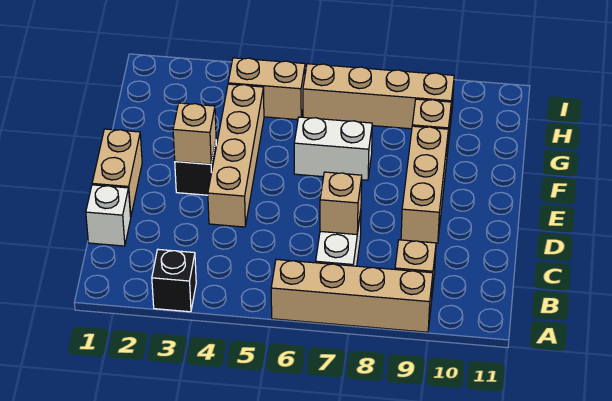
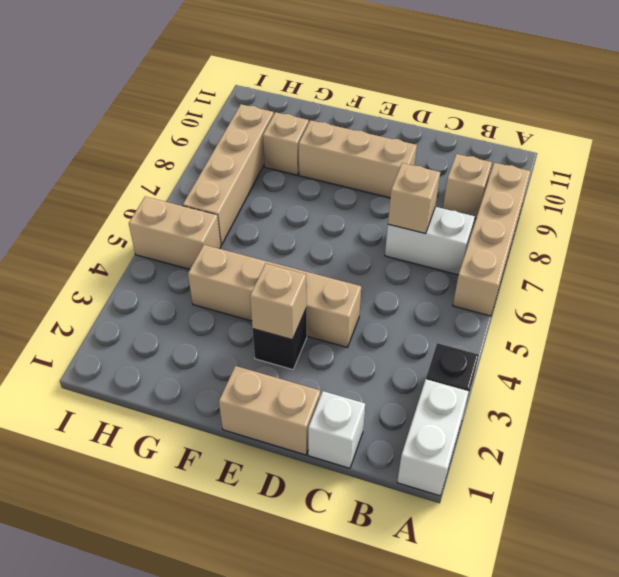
white 1x2 brick [294,117,372,180] -> white 1x2 brick moved to [397,379,469,496]
tan 1x2 brick [228,58,305,120] -> tan 1x2 brick turned to [129,197,221,269]

